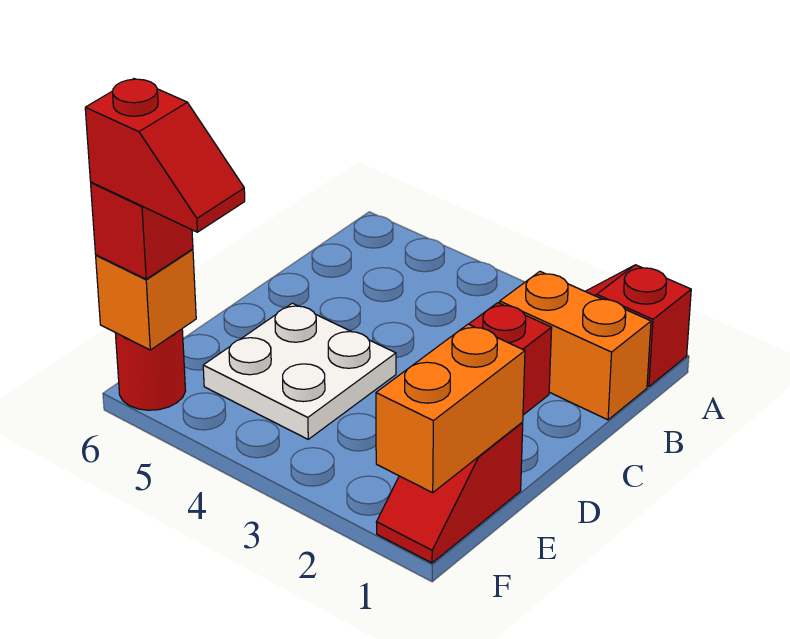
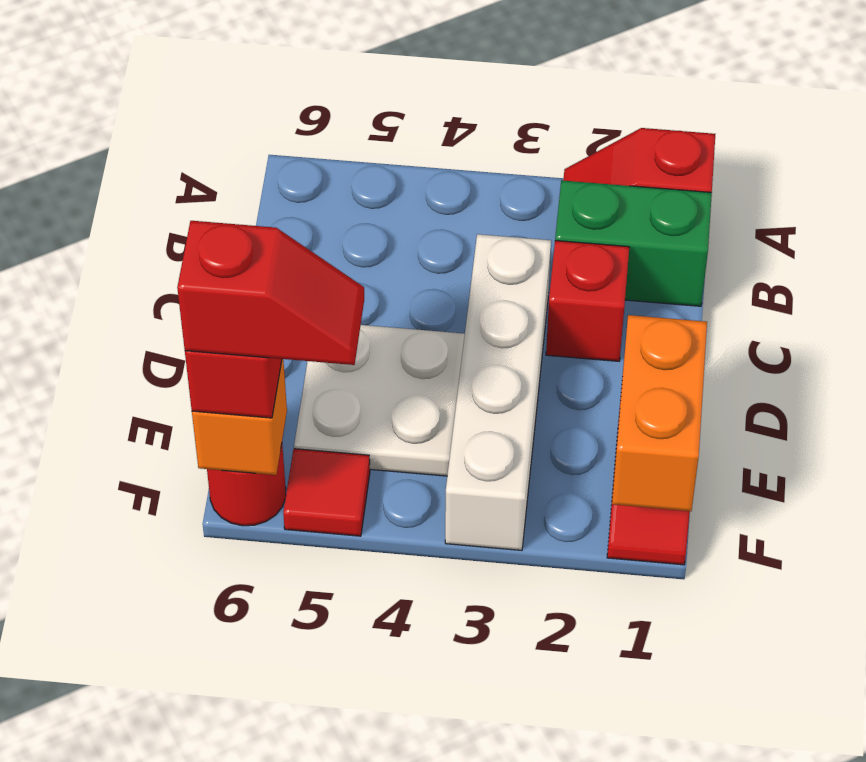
orange 1x2 brick [500,271,651,420] -> green 1x2 brick [555,180,712,306]
none -> white 1x4 brick [445,234,551,550]
none -> red 1x1 tile [283,449,370,536]

